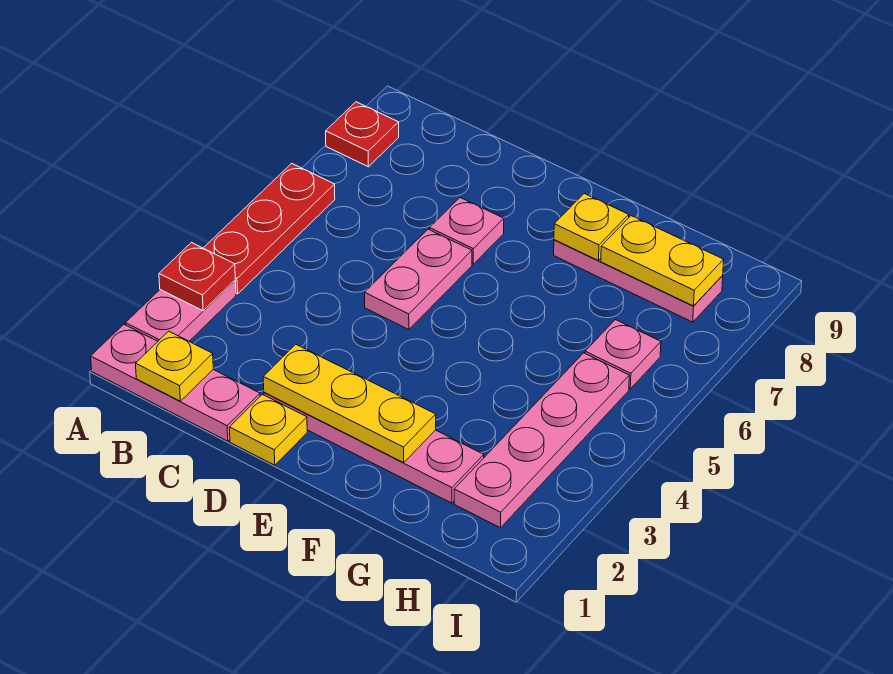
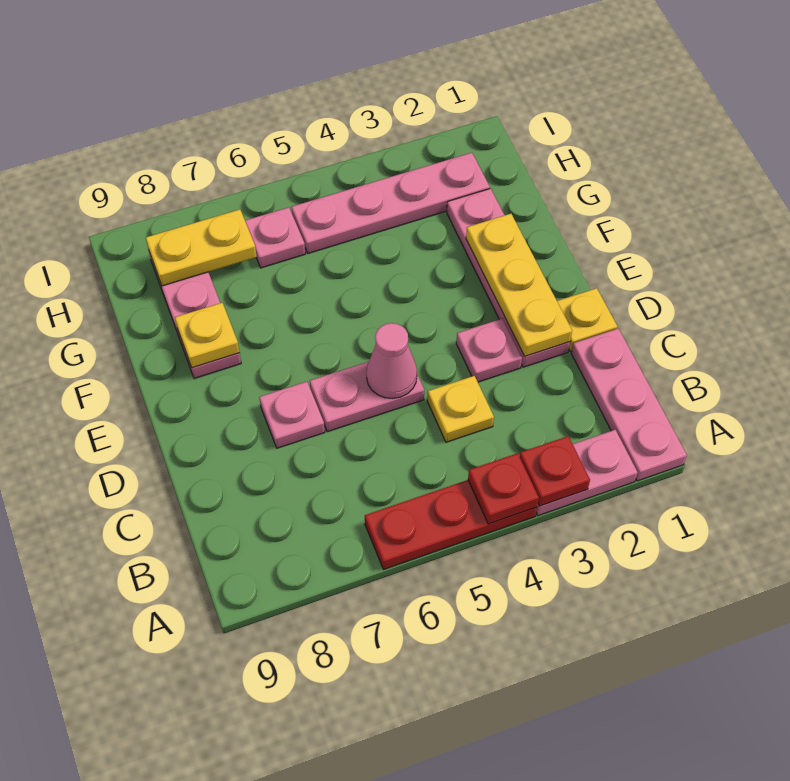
red 1x1 plate [326,102,399,167] -> red 1x1 plate moved to [468,453,539,524]
yellow 1x1 plate [136,331,213,401] -> yellow 1x1 plate moved to [427,376,494,442]
none -> pink 1x1 plate [456,319,522,382]
none -> pink 1x1 cone [366,323,417,398]
yellow 1x2 plate [601,216,724,306] -> yellow 1x2 plate turned to [146,209,257,286]

